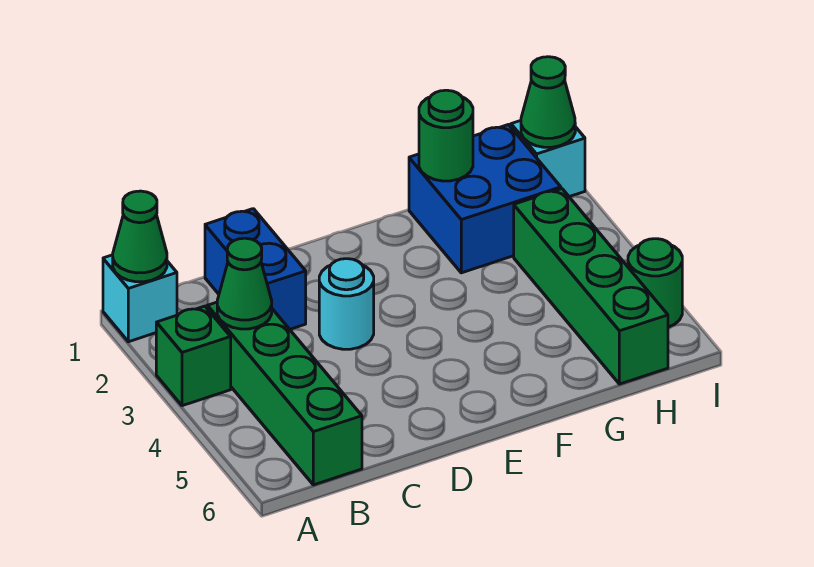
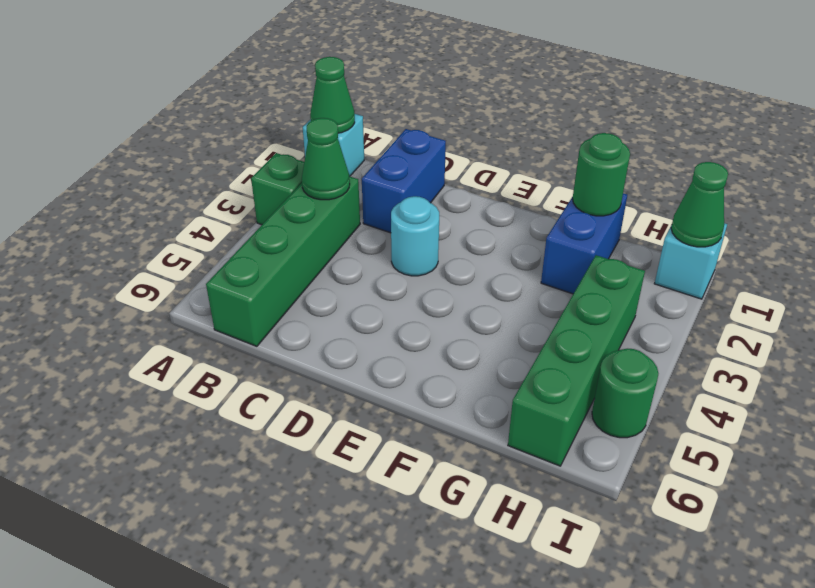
blue 2x2 brick [409,125,561,273] -> blue 1x2 brick [541,193,627,294]

